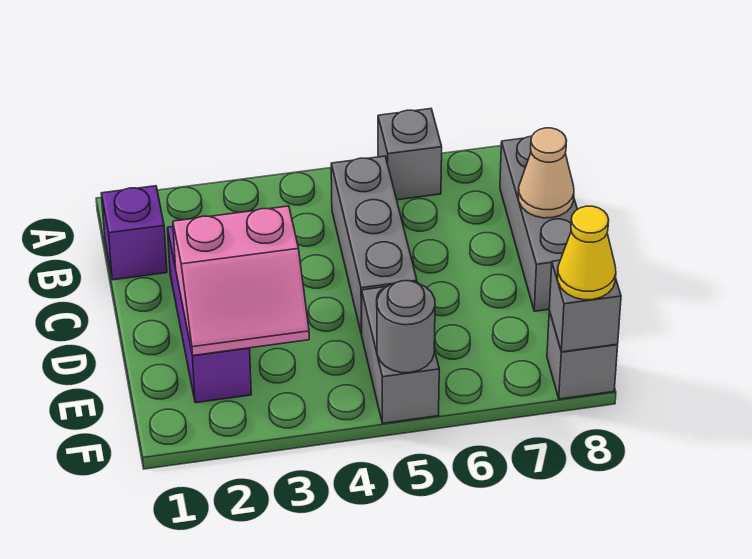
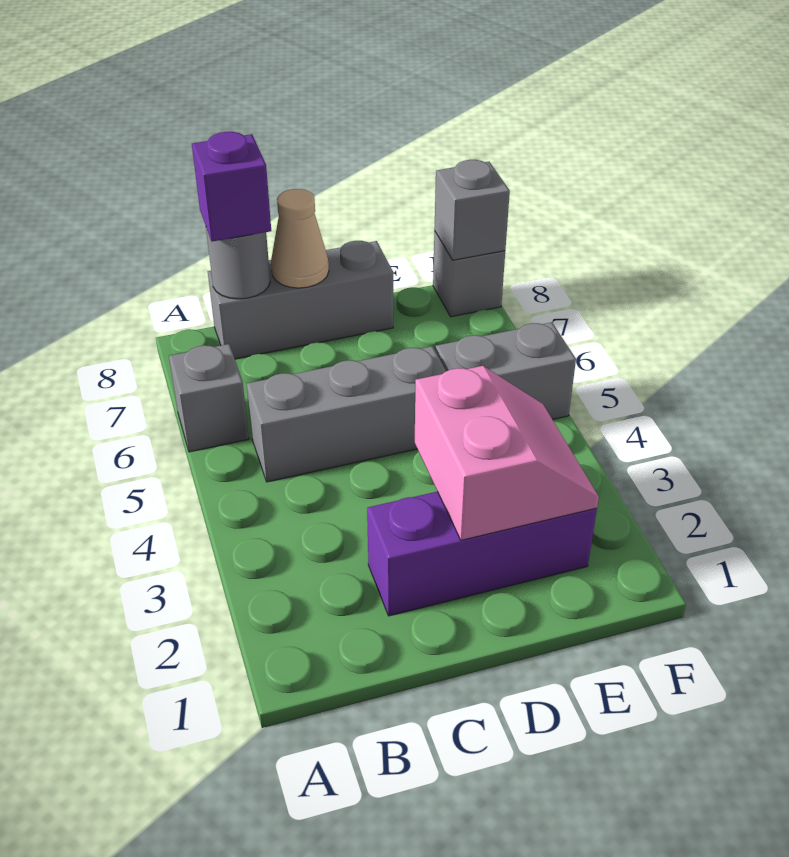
purple 1x1 brick [101,186,167,280] -> purple 1x1 brick moved to [192,132,271,241]
grey 1x1 round brick [377,281,435,373] -> grey 1x1 round brick moved to [206,228,270,299]
yellow 1x1 cone [557,206,616,300] -> none

